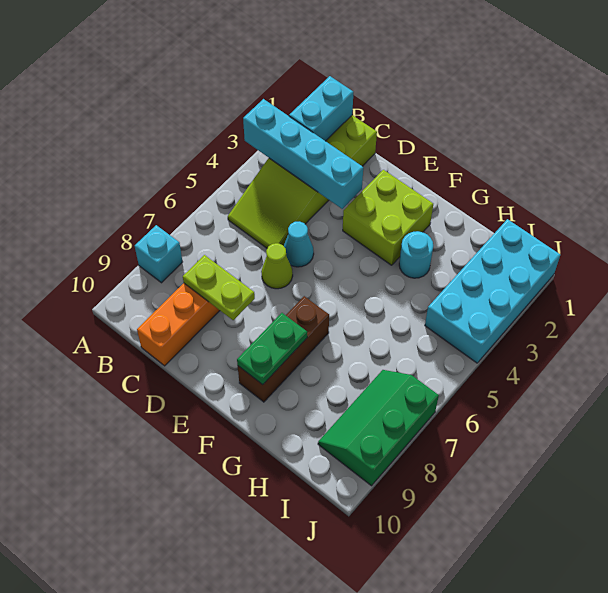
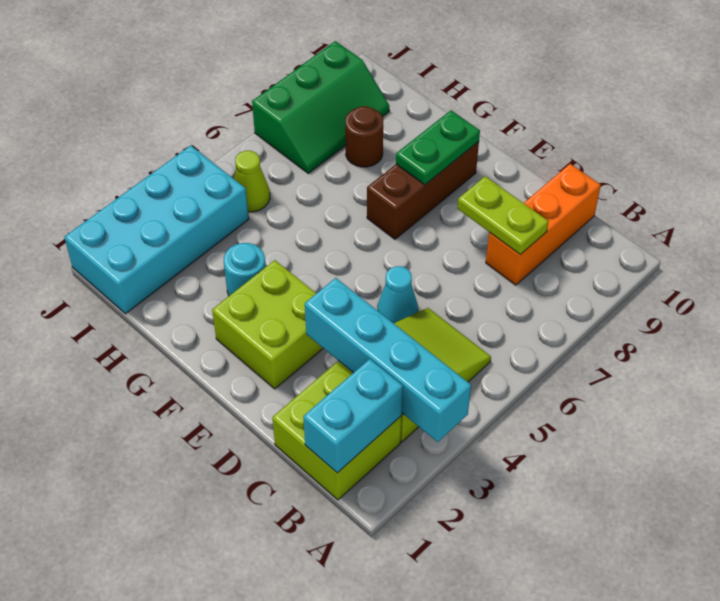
cyan 1x1 brick [135,225,182,283] -> none
lime 1x1 cone [261,243,293,289] -> lime 1x1 cone moved to [234,151,270,212]
none -> brown 1x1 round brick [345,106,383,167]

